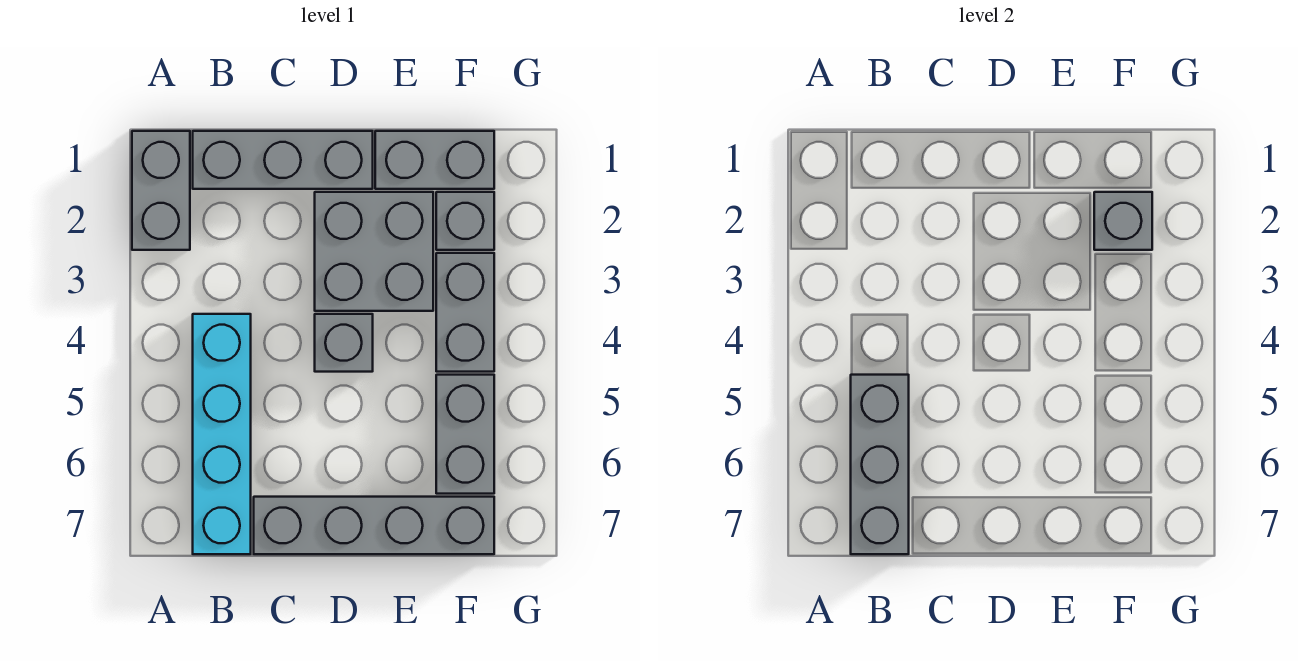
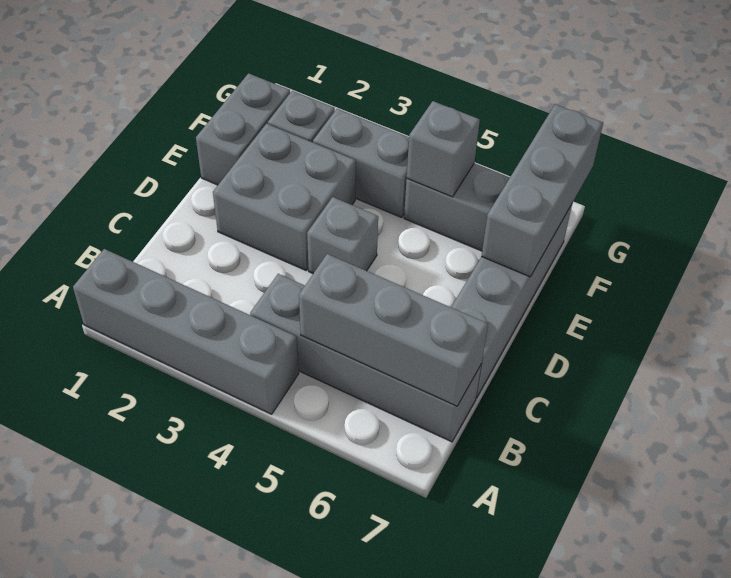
grey 1x2 brick [132,131,190,250] -> grey 1x4 brick [73,249,299,414]
grey 1x3 brick [193,131,373,189] -> grey 1x3 brick moved to [481,104,603,277]
cyan 1x4 brick [193,314,251,554] -> grey 1x4 brick [250,274,481,442]
grey 1x1 brick [1094,192,1152,250] -> grey 1x1 brick moved to [407,101,480,197]

